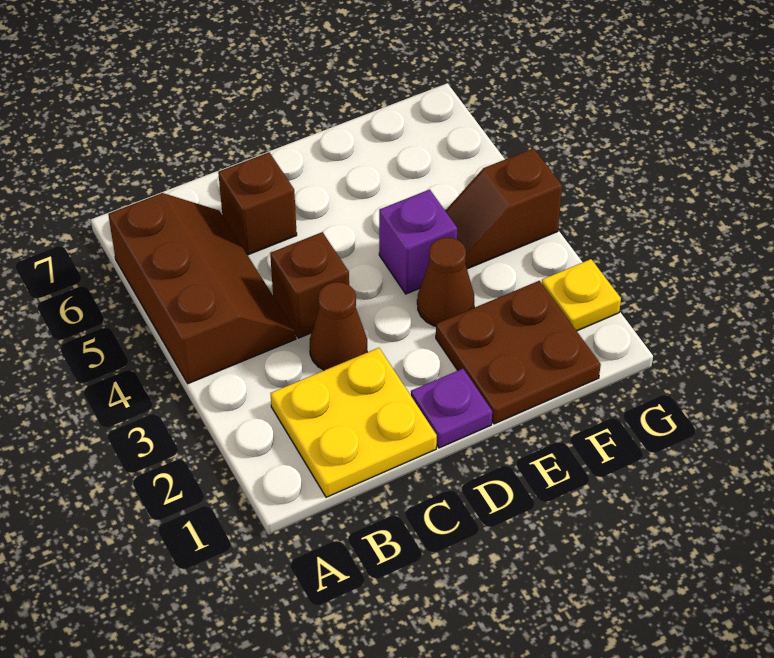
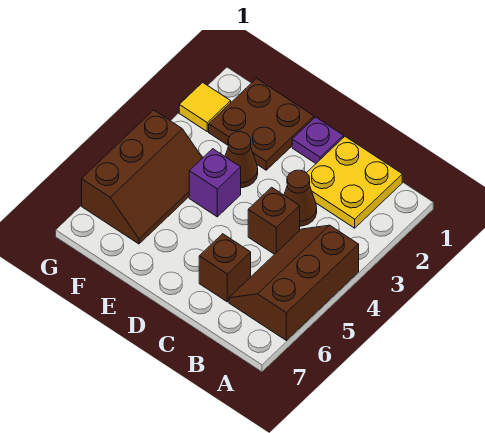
brown 1x2 slope [445,148,562,269] -> brown 2x3 slope [82,110,202,244]
yellow 1x1 plate [542,259,621,331] -> yellow 1x1 tile [179,82,231,131]

